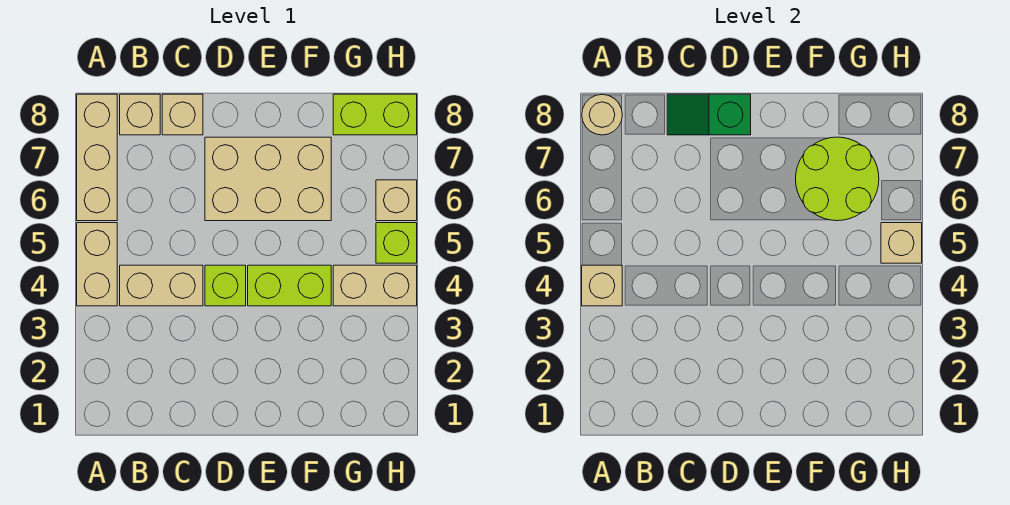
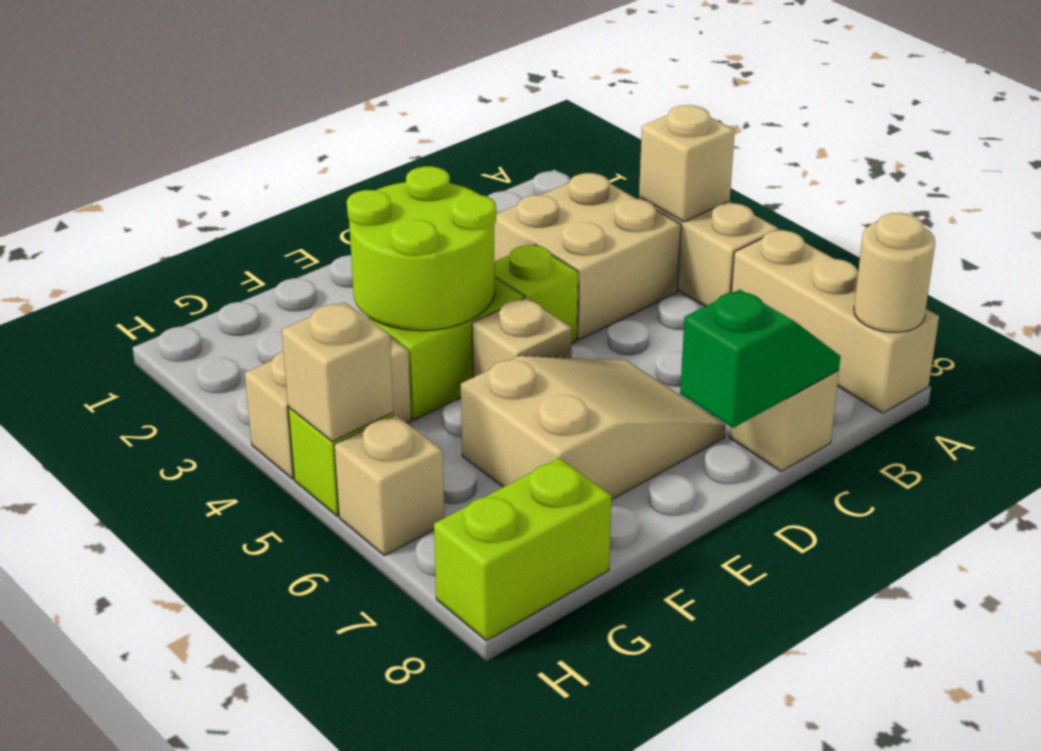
tan 1x2 brick [120,265,203,306] -> tan 2x2 brick [494,173,681,340]
tan 1x1 brick [120,94,160,135] -> tan 1x1 brick moved to [472,298,572,377]
tan 2x3 brick [205,137,331,221] -> tan 2x3 slope [461,356,725,500]
lime 2x2 round brick [796,137,879,221] -> lime 2x2 round brick moved to [347,166,496,331]

